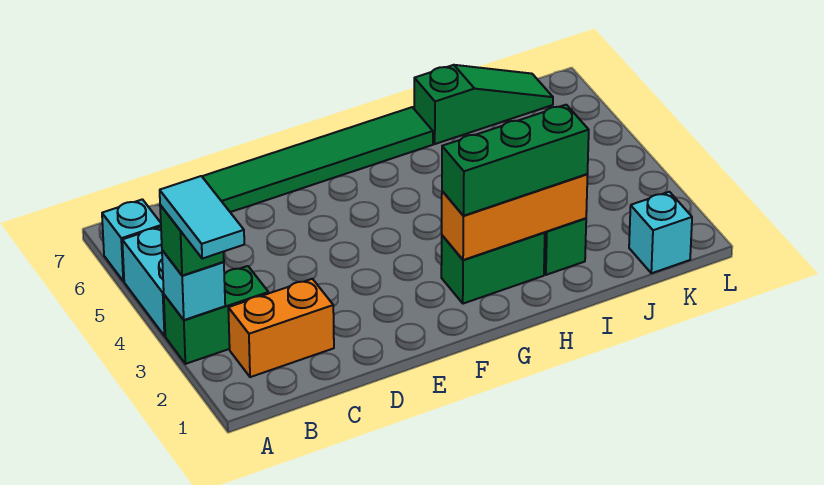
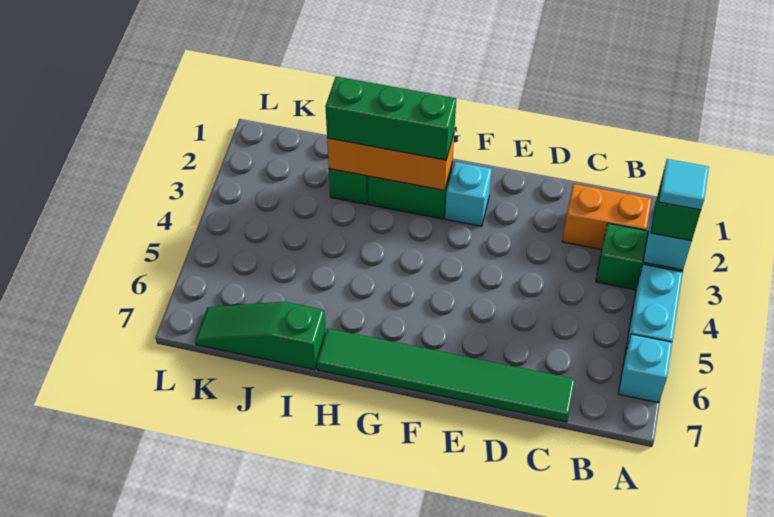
cyan 1x2 tile [160,176,244,259] -> cyan 1x1 tile [659,159,709,210]
cyan 1x1 brick [629,192,692,273] -> cyan 1x1 brick moved to [445,162,492,226]

